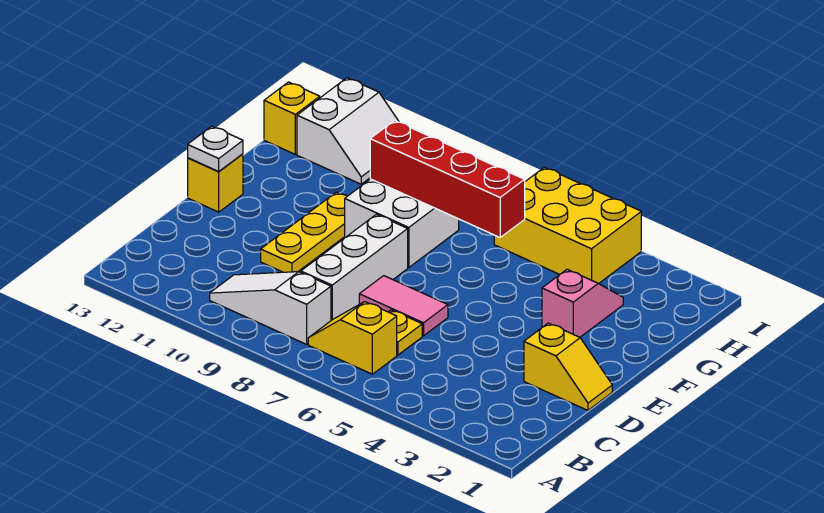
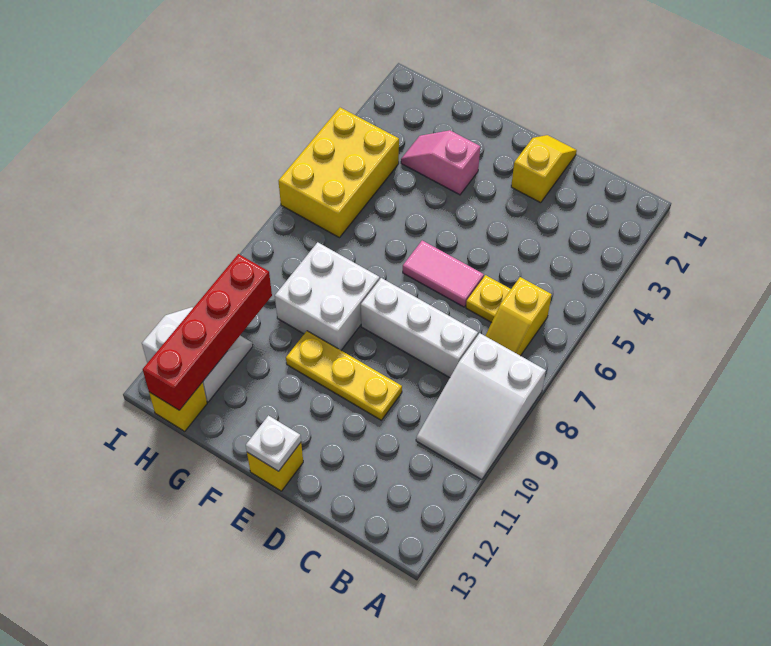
white 1x3 slope [210,272,331,344] -> white 2x3 slope [416,333,546,480]
pink 1x2 tile [359,276,448,336] -> pink 1x2 tile turned to [403,241,484,307]
red 1x4 brick [370,120,525,237] -> red 1x4 brick moved to [143,254,272,410]

